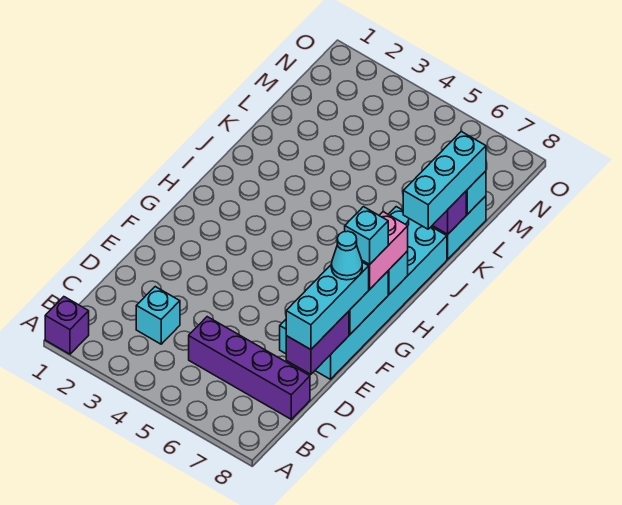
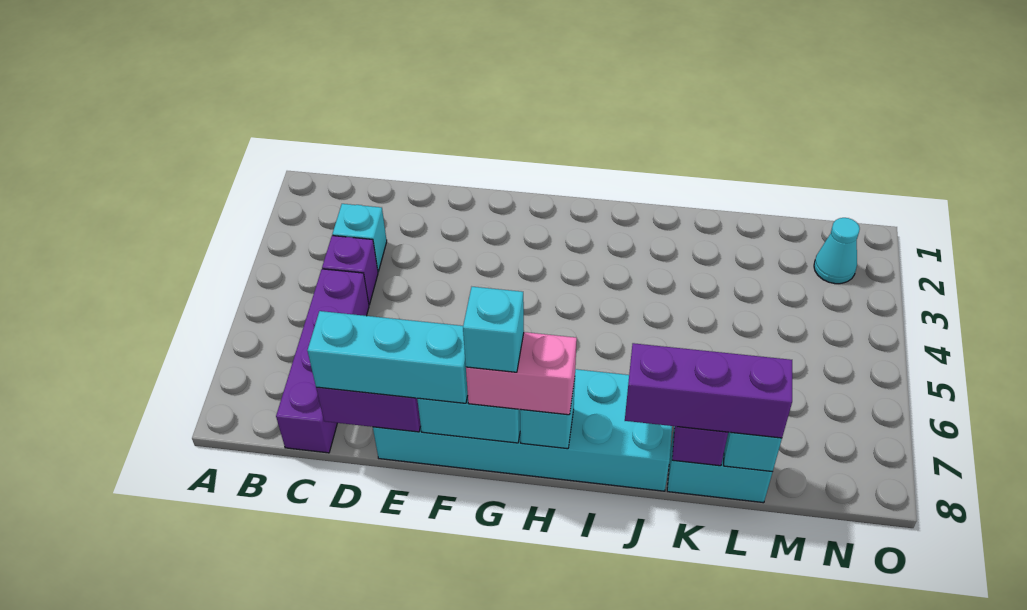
purple 1x1 brick [45,297,89,354] -> purple 1x1 brick moved to [322,236,378,305]
cyan 1x1 cone [331,231,362,280] -> cyan 1x1 cone moved to [814,218,860,284]
cyan 1x3 brick [403,132,486,229] -> purple 1x3 brick [625,343,792,438]

